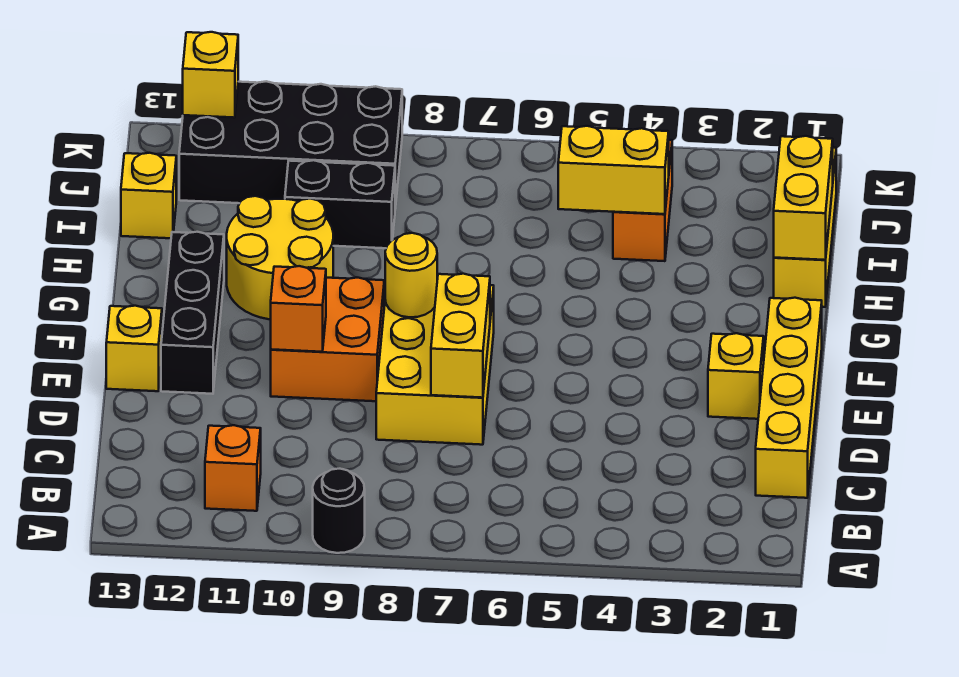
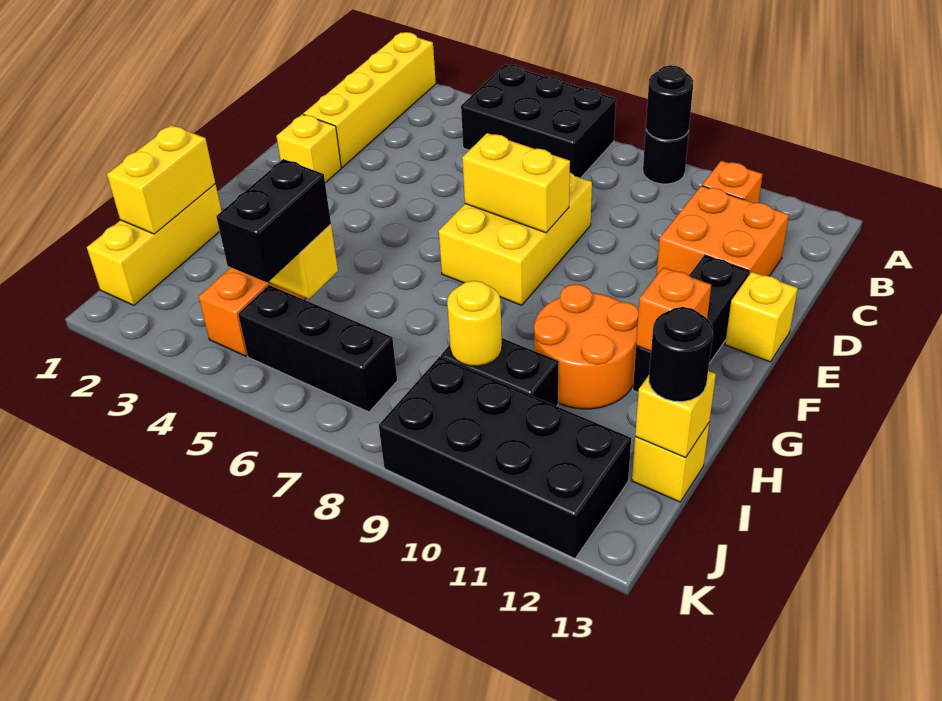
none -> black 2x3 brick [461,65,616,178]
none -> black 1x1 round brick [646,65,693,140]
yellow 1x4 brick [756,298,822,498] -> yellow 1x4 brick moved to [303,32,436,167]
yellow 1x2 brick [431,274,490,398] -> yellow 1x2 brick turned to [462,133,570,233]
orange 2x2 brick [271,278,384,401] -> orange 2x2 brick moved to [656,186,789,276]
orange 1x1 brick [271,266,326,352] -> orange 1x1 brick moved to [636,267,711,351]
yellow 1x1 round brick [385,233,437,317] -> yellow 1x1 round brick moved to [447,281,502,366]
yellow 2x2 round brick [227,196,333,319] -> orange 2x2 round brick [534,284,639,409]
none -> black 1x2 brick [216,159,331,283]
none -> black 1x1 round brick [649,307,713,402]
none -> black 1x3 brick [238,285,397,412]
yellow 1x1 brick [183,32,238,118] -> yellow 1x1 brick moved to [635,371,716,458]

